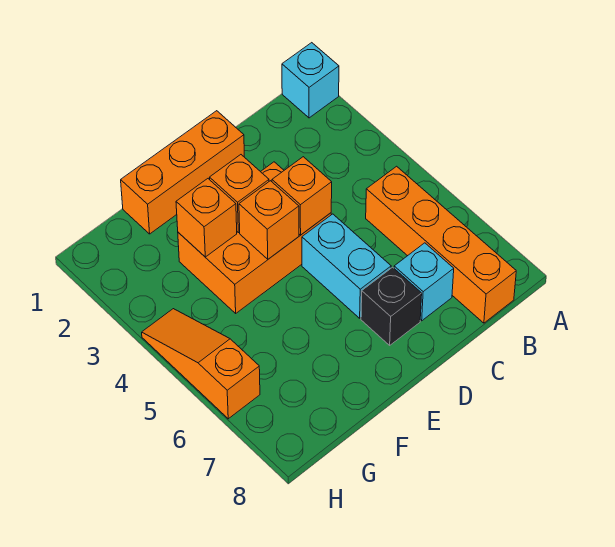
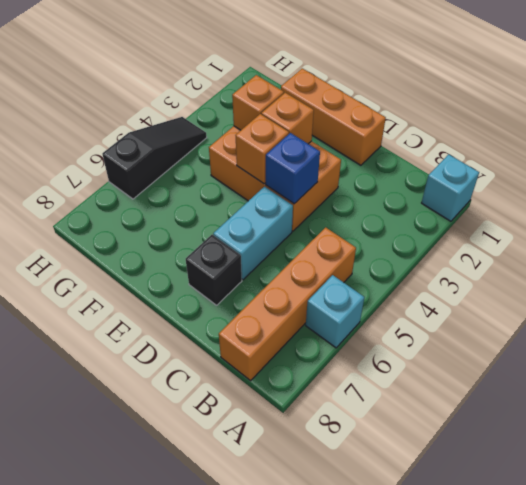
cyan 1x1 brick [394,243,454,321] -> cyan 1x1 brick moved to [306,275,364,348]
orange 1x1 brick [272,157,332,235] -> blue 1x1 brick [266,133,320,204]
orange 1x3 slope [142,309,260,419] -> black 1x3 slope [102,117,207,199]

